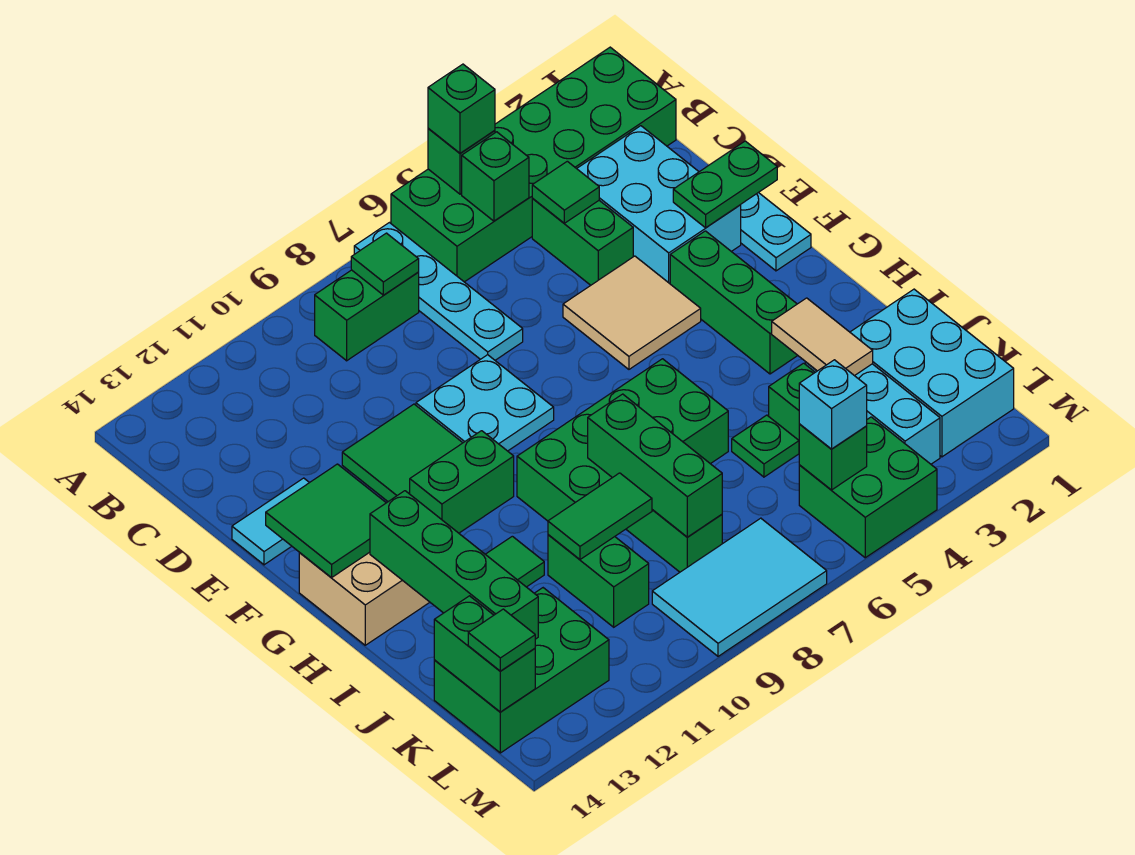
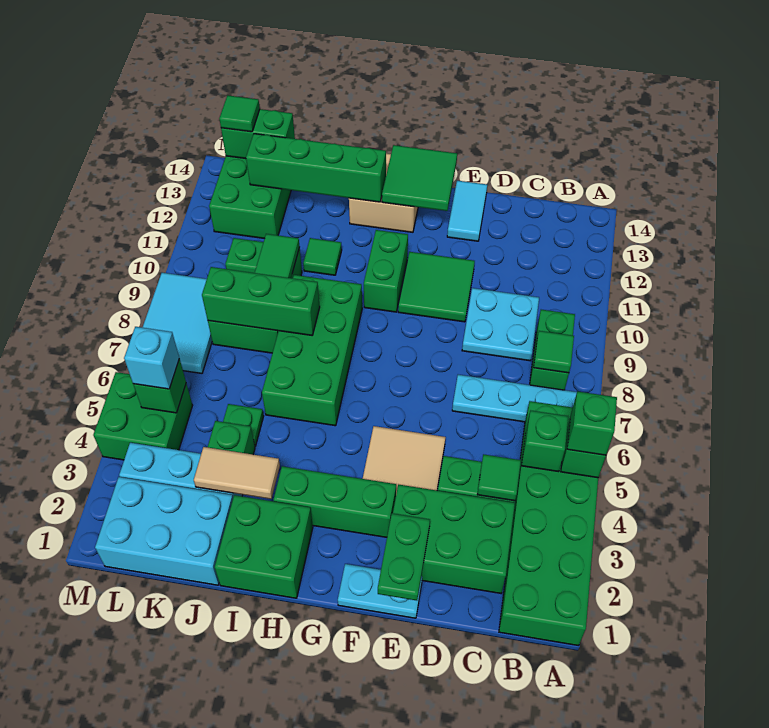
cyan 2x3 brick [577,126,741,284] -> green 2x3 brick [393,485,515,593]
cyan 2x2 plate [416,355,554,451] -> cyan 2x2 plate moved to [462,288,539,361]
none -> green 2x2 brick [215,495,313,598]

